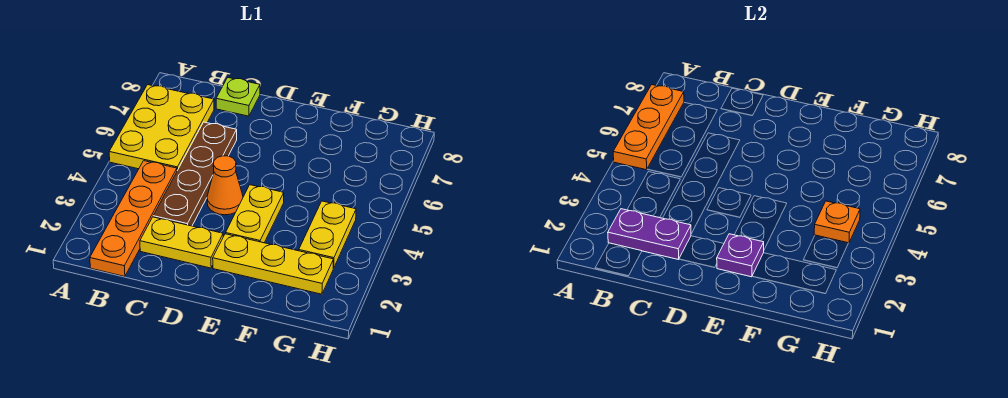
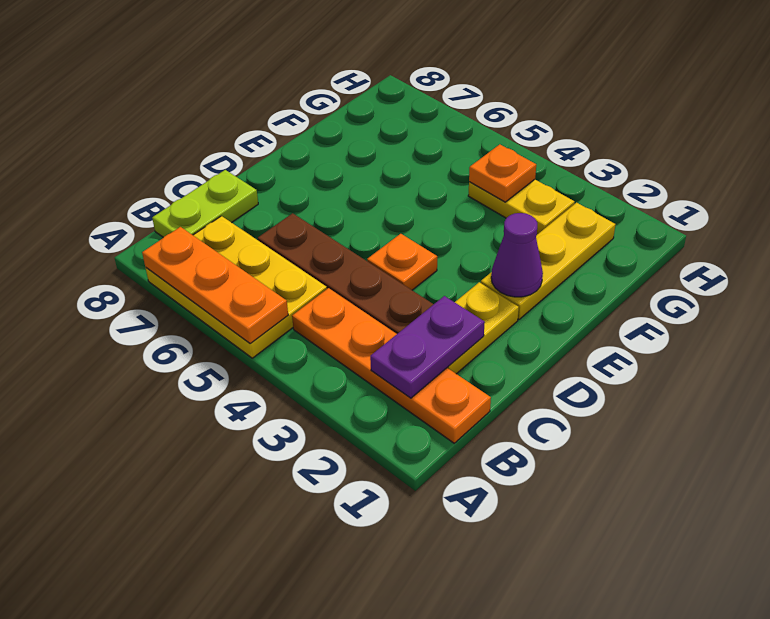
lime 1x1 plate [216,78,260,116] -> lime 1x2 plate [152,170,258,237]
orange 1x1 cone [207,156,243,215] -> orange 1x1 plate [367,234,437,290]
purple 1x1 plate [717,234,764,277] -> purple 1x1 cone [491,213,543,297]
yellow 1x2 plate [226,185,284,243] -> none

